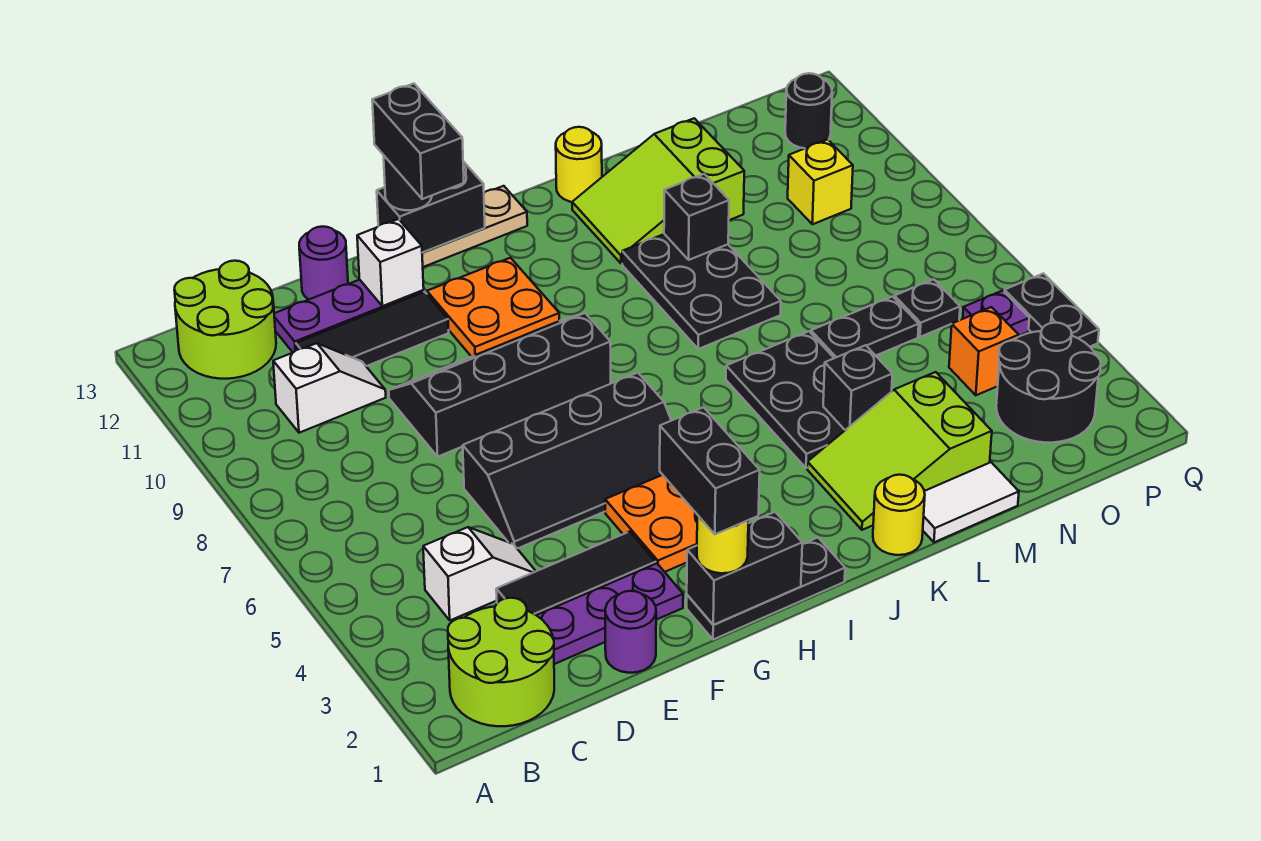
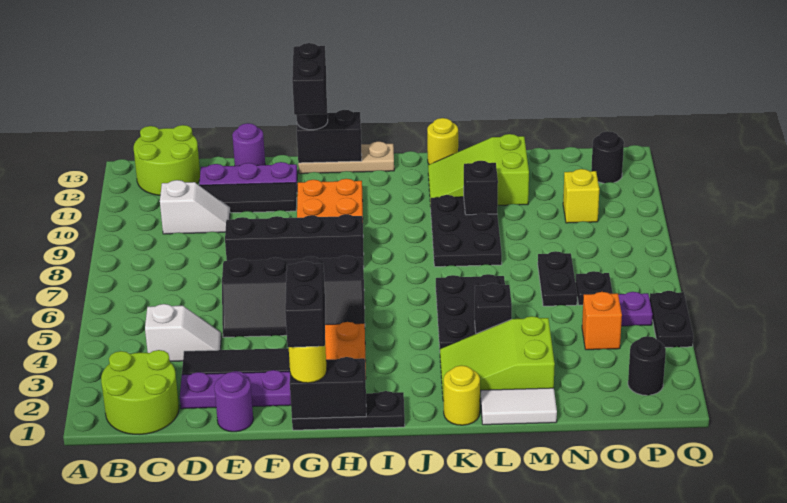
white 1x1 brick [357,219,424,306] -> none
black 1x2 plate [811,297,919,358] -> black 1x2 plate turned to [538,251,577,306]
black 2x2 round brick [996,323,1101,443] -> black 1x1 round brick [628,336,666,395]

